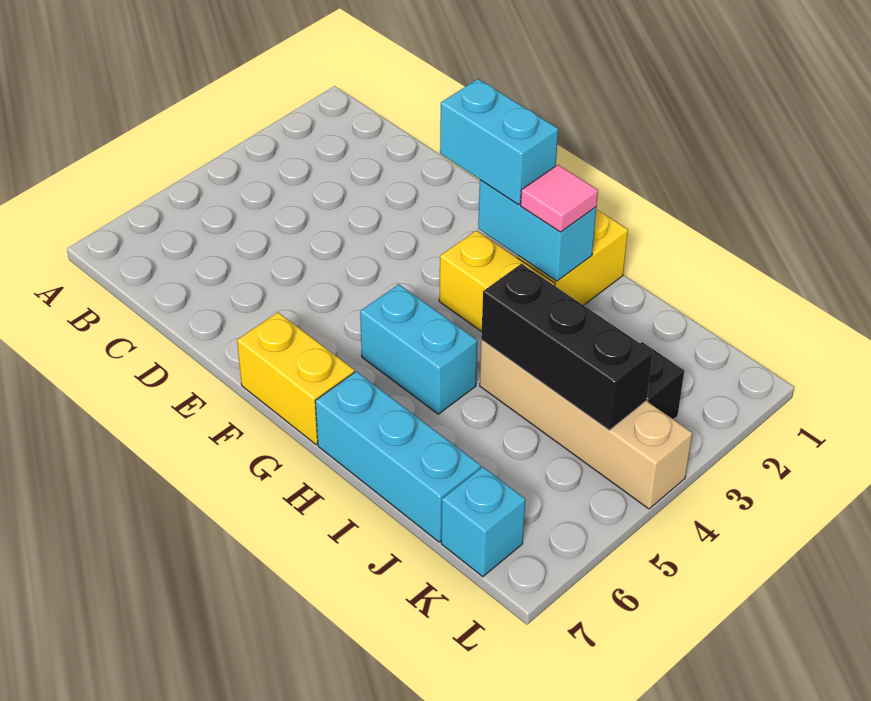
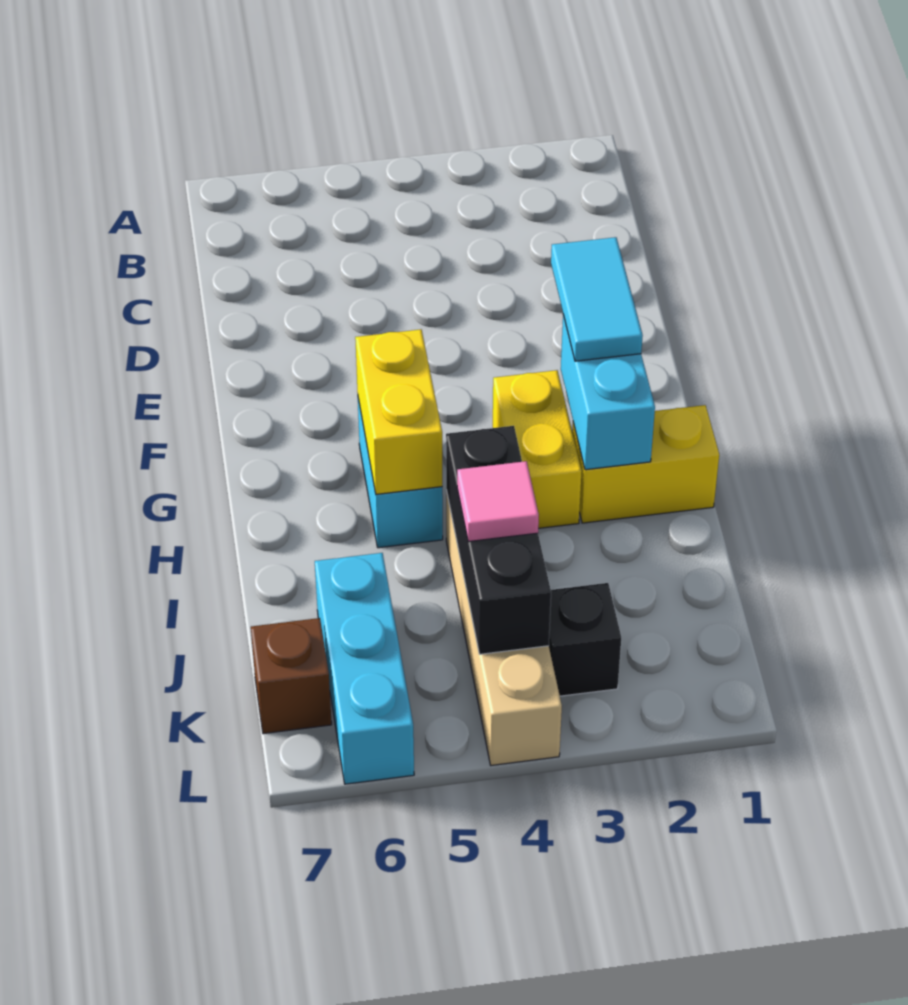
cyan 1x2 brick [440,79,558,205] -> cyan 1x2 tile [551,237,643,361]
yellow 1x2 brick [237,312,354,445] -> yellow 1x2 brick moved to [355,329,442,494]
pink 1x1 tile [521,165,598,232] -> pink 1x1 tile moved to [457,461,539,542]
cyan 1x3 brick [315,371,481,542] -> cyan 1x3 brick moved to [315,553,414,784]
cyan 1x1 brick [441,467,525,577] -> brown 1x1 brick [251,618,332,734]

